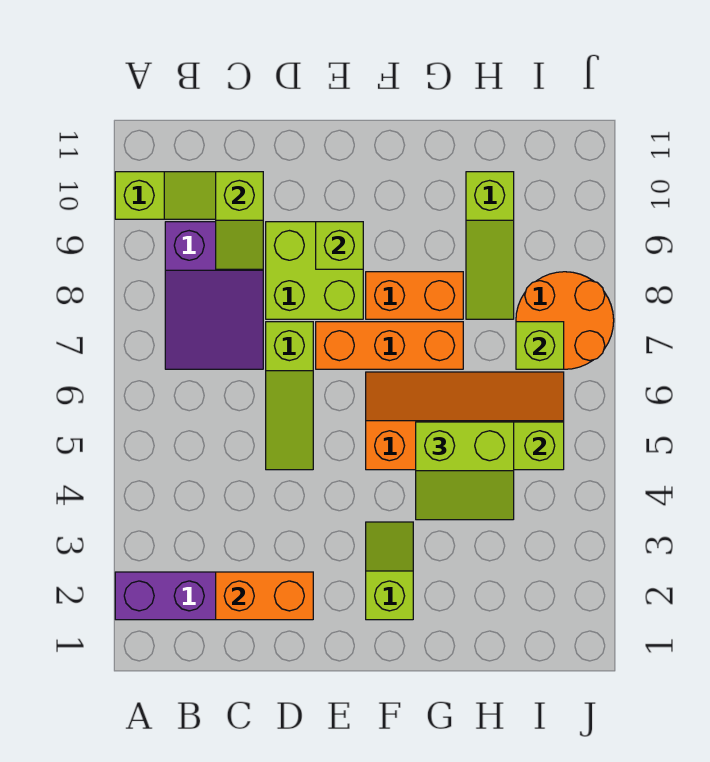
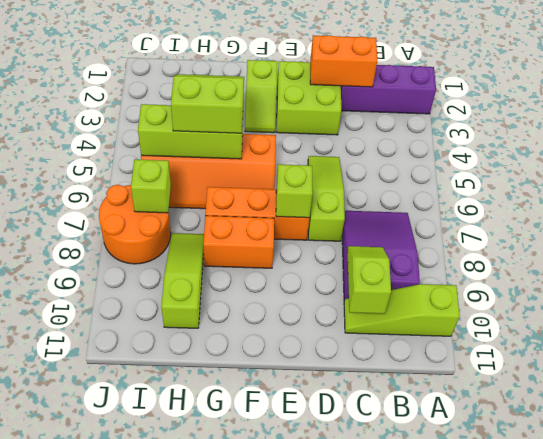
lime 2x2 brick [266,222,363,319] -> lime 2x2 brick moved to [277,61,341,135]
lime 1x1 brick [316,222,363,269] -> lime 1x1 brick moved to [276,164,313,218]

